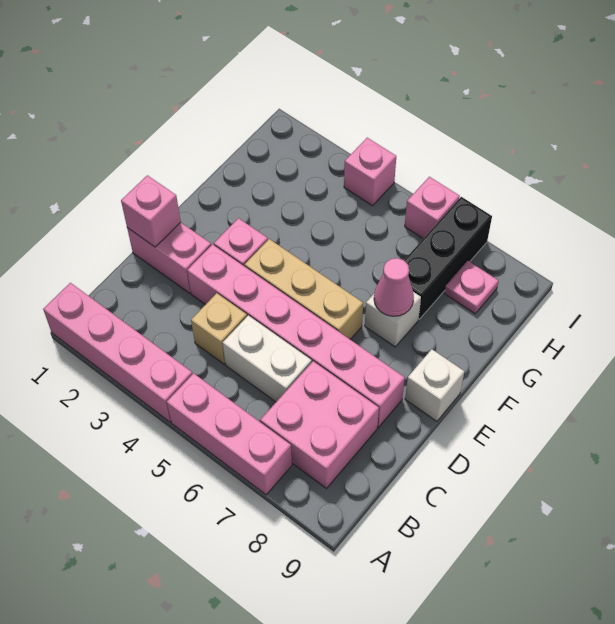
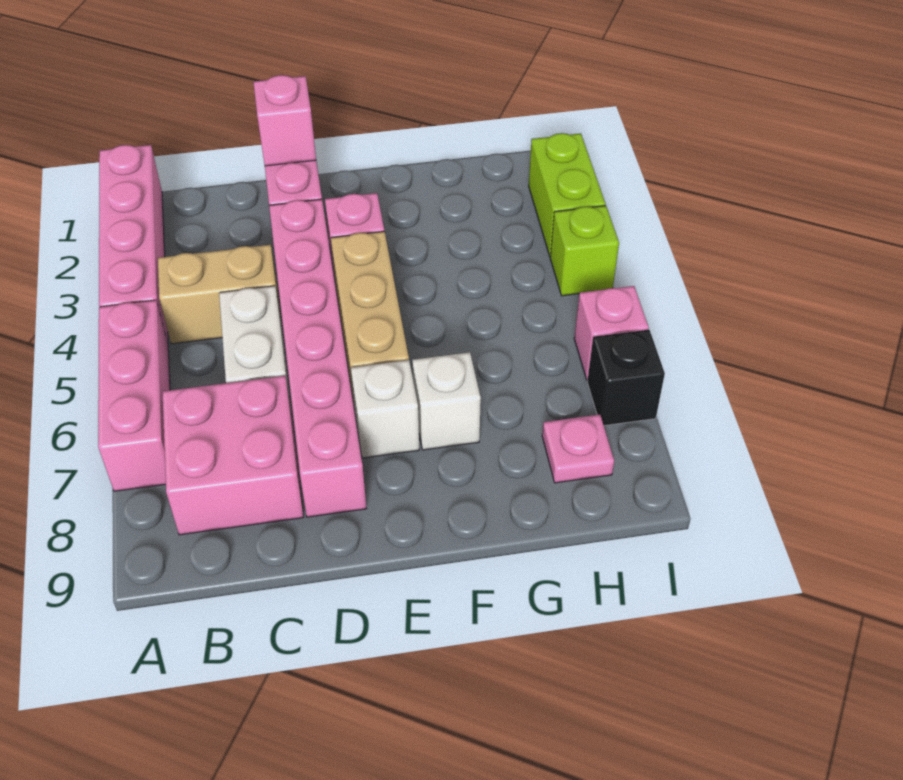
tan 1x1 brick [191,293,247,364] -> tan 1x2 brick [158,245,282,344]
white 1x1 brick [405,349,464,421] -> white 1x1 brick moved to [351,360,419,458]
pink 1x1 cone [374,258,414,316] -> none
black 1x3 brick [404,197,492,319] -> black 1x1 brick [587,330,665,426]
none -> lime 1x2 brick [529,133,606,256]
pink 1x1 brick [344,138,396,206] -> lime 1x1 brick [550,206,619,296]

